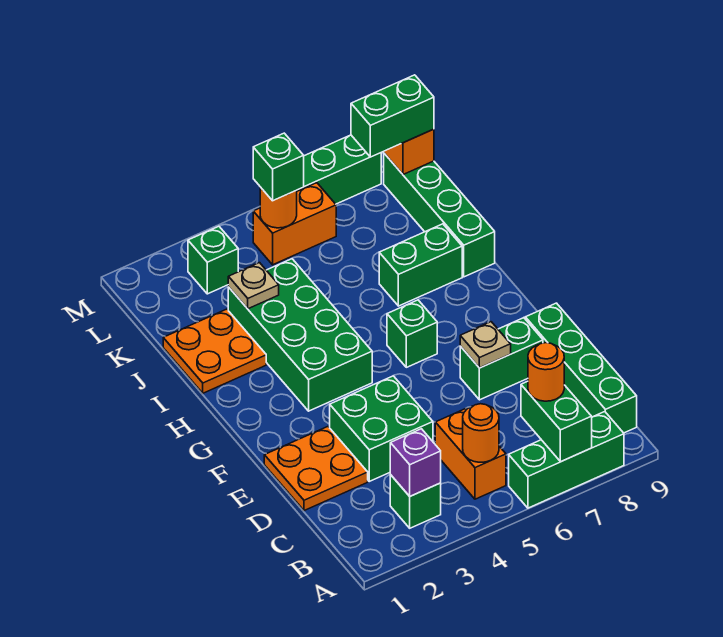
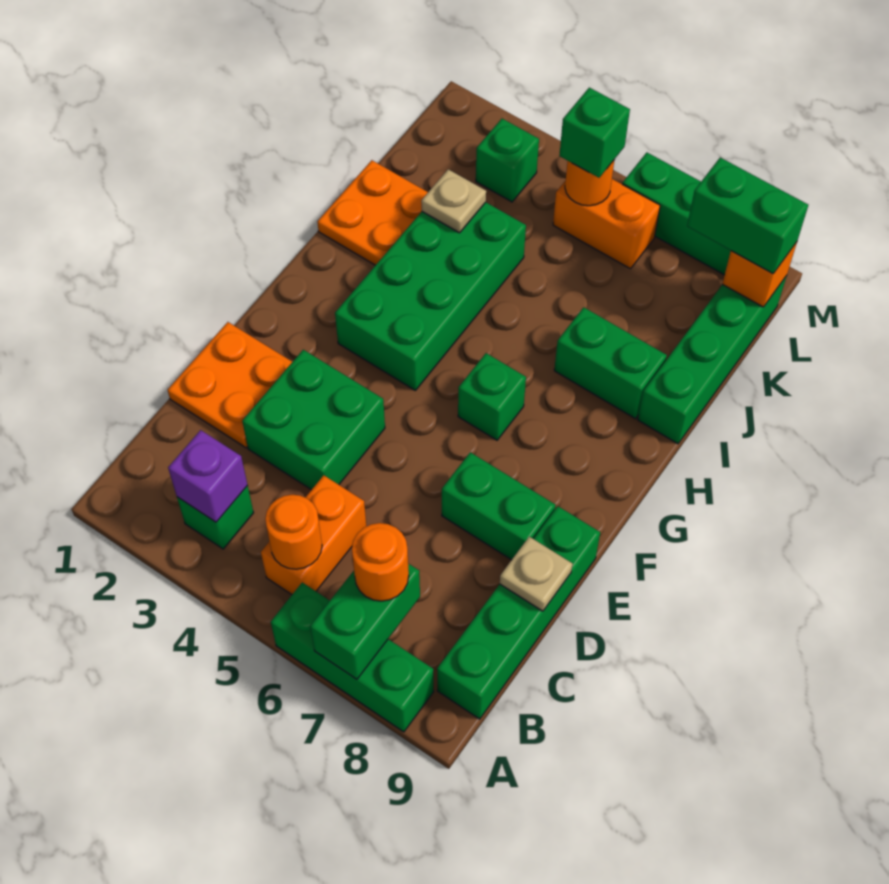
tan 1x1 plate [460,322,511,368] -> tan 1x1 plate moved to [500,537,573,611]

